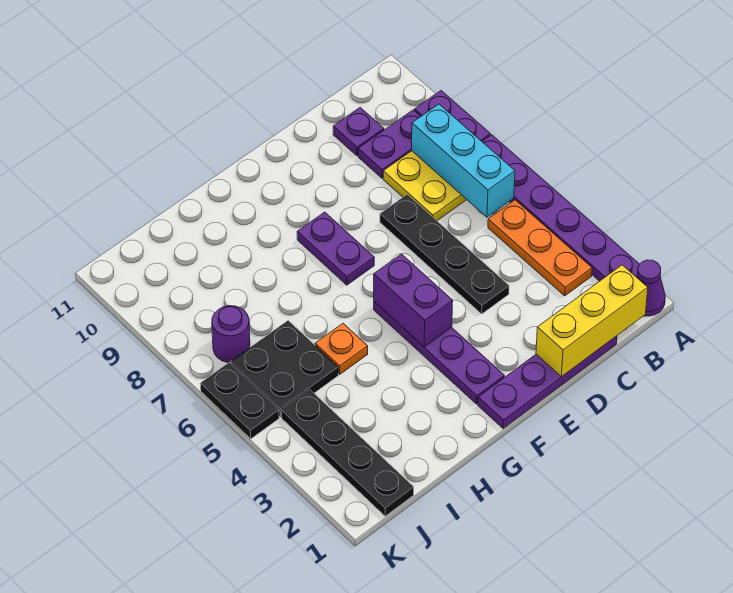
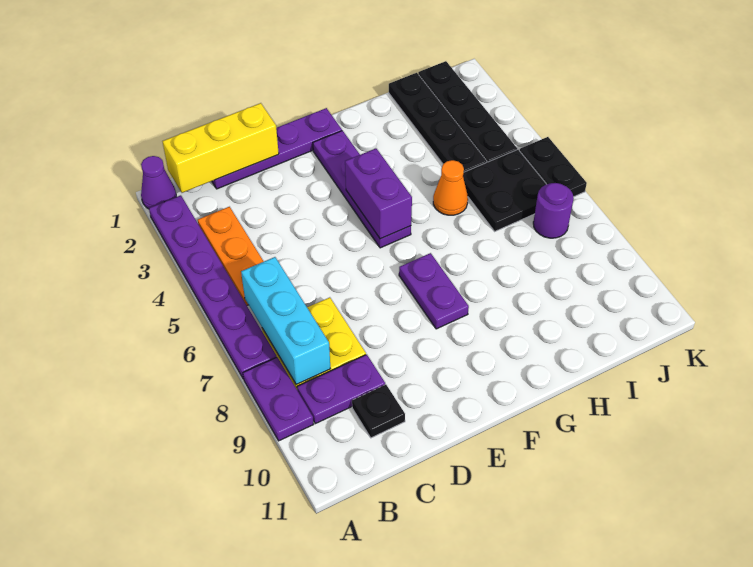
purple 1x1 plate [333,108,384,156] -> black 1x1 plate [352,384,405,438]
black 1x4 plate [380,195,509,314] -> black 1x4 plate moved to [389,73,487,172]
orange 1x1 plate [315,323,368,374] -> orange 1x1 cone [433,160,468,215]

